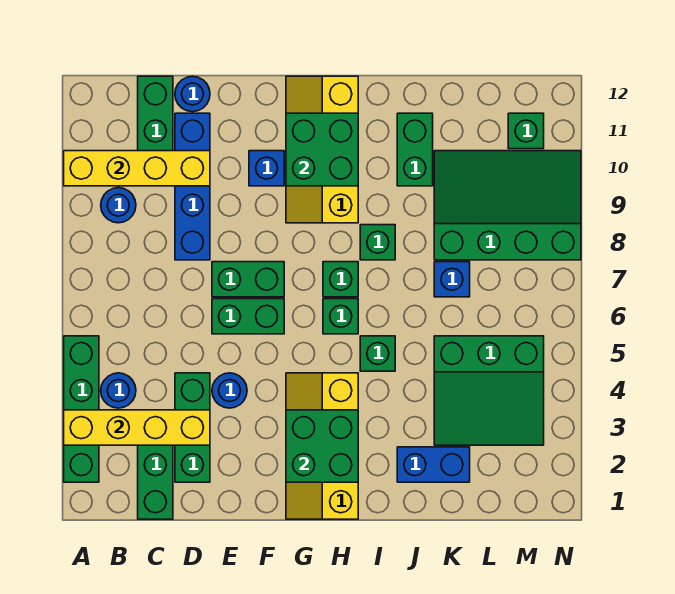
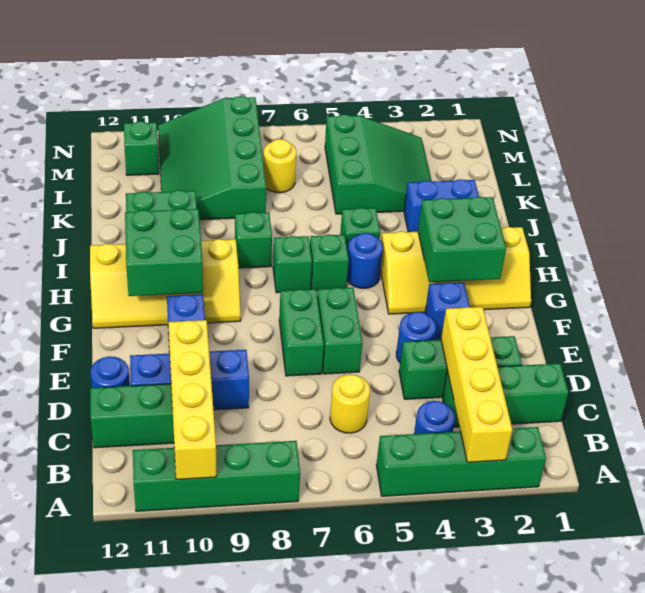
none -> green 1x4 brick [133,441,300,511]
blue 1x1 round brick [101,188,136,223] -> blue 1x1 round brick moved to [347,233,383,288]
none -> yellow 1x1 round brick [330,374,370,433]
blue 1x4 brick [175,113,210,260] -> blue 1x3 brick [130,350,249,410]
blue 1x2 brick [397,447,470,482] -> blue 1x2 brick turned to [404,179,479,232]
blue 1x1 brick [434,262,470,297] -> blue 1x1 brick moved to [425,282,470,340]
none -> yellow 1x1 round brick [263,139,296,193]

